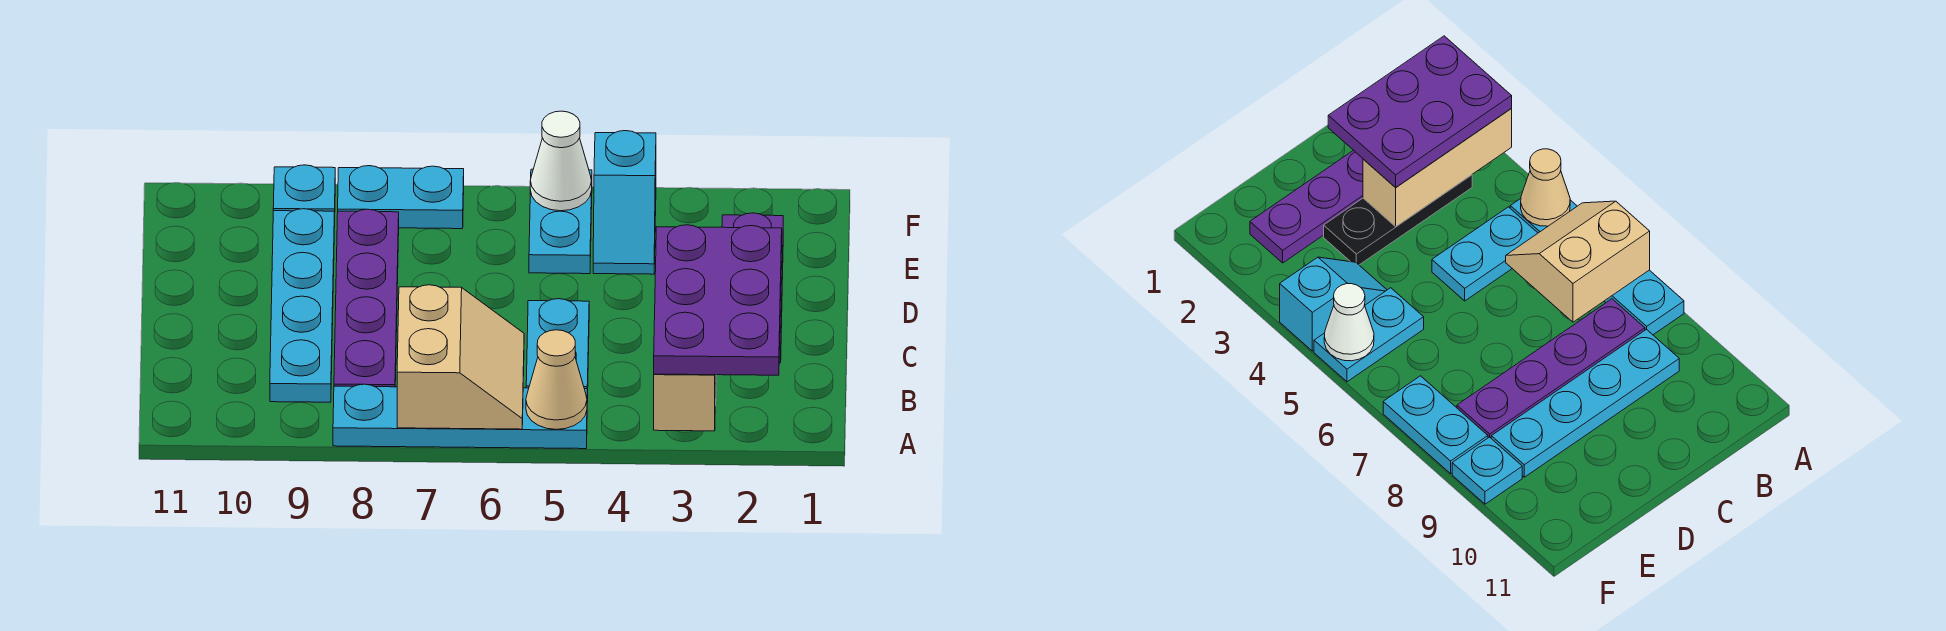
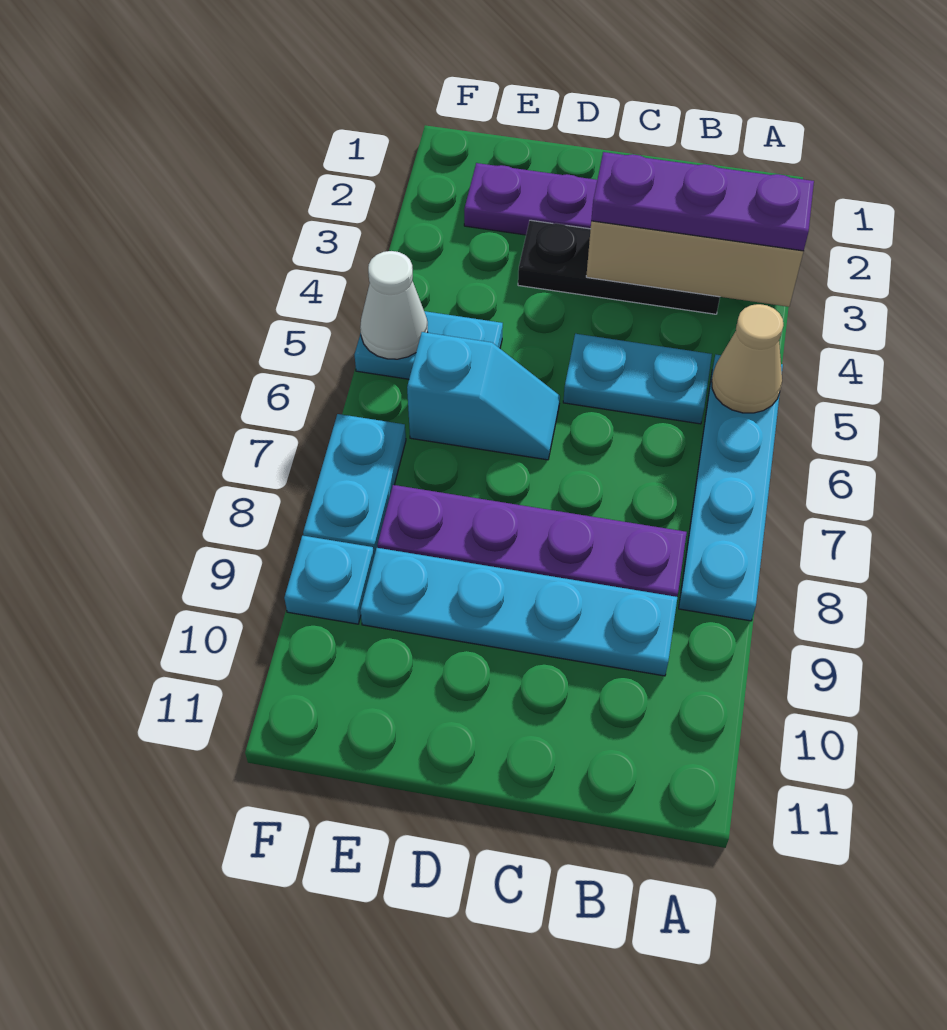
purple 2x3 plate [654,225,782,375] -> purple 1x3 plate [591,152,814,251]
tan 2x2 slope [397,285,524,429] -> none
cyan 1x2 slope [593,131,656,274] -> cyan 1x2 slope moved to [407,332,560,460]

